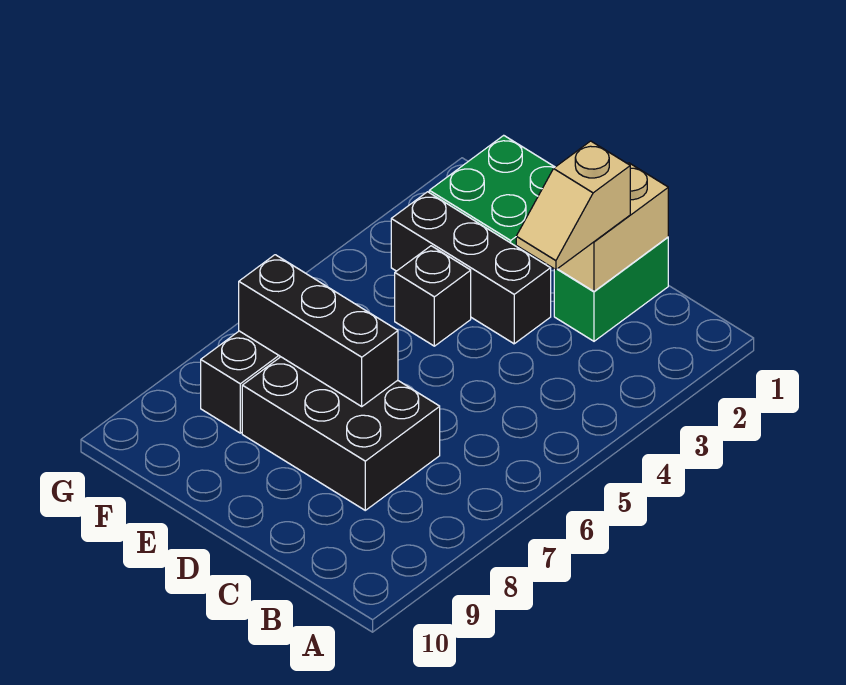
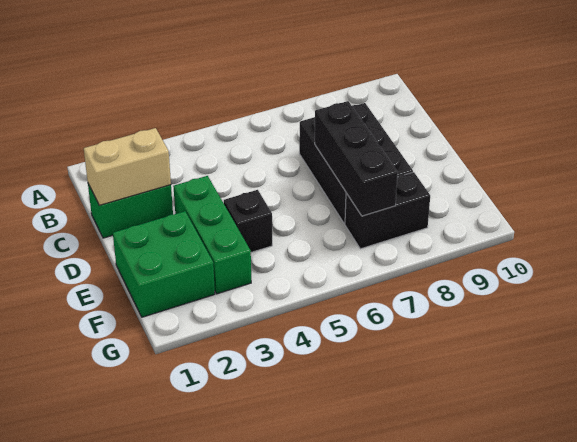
tan 1x2 slope [516,141,630,270] -> none
black 1x3 brick [391,192,551,344] -> green 1x3 brick [173,176,251,294]

